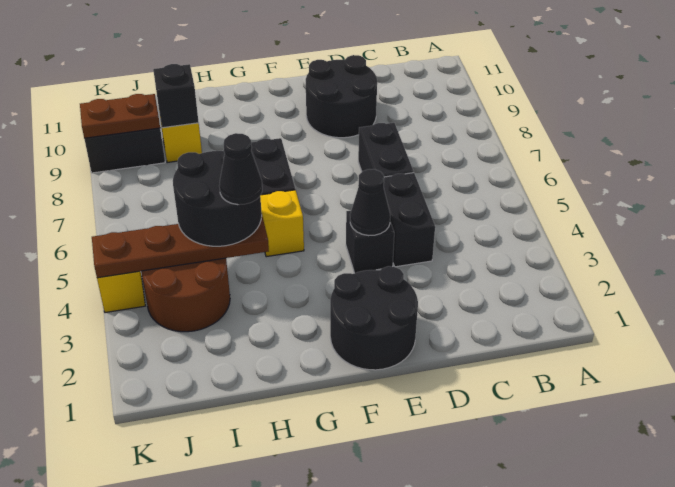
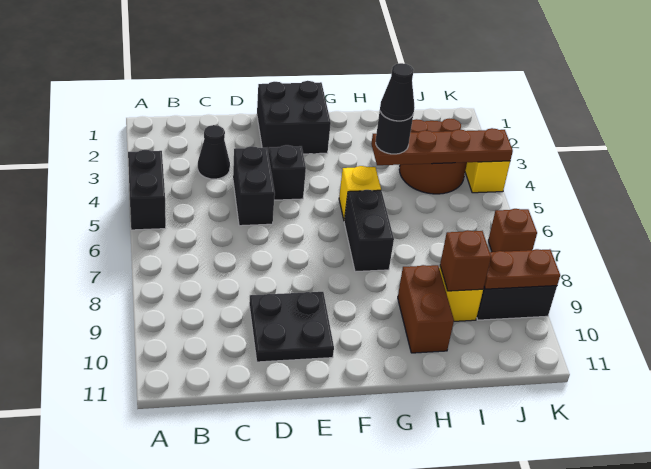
black 1x2 brick [358,123,414,177] -> black 1x2 brick moved to [128,150,166,230]
black 2x2 round brick [306,55,377,138] -> black 2x2 plate [249,292,334,362]
black 2x2 round brick [330,266,418,370] -> black 2x2 brick [257,81,331,154]
black 1x1 cone [350,169,390,236] -> black 1x1 cone moved to [198,125,230,179]
black 2x2 round brick [173,150,262,246] -> black 1x1 round brick [376,112,413,154]
none -> brown 1x2 brick [398,265,454,353]
black 1x1 brick [153,64,199,128] -> brown 1x1 brick [440,230,491,291]
none -> brown 1x1 brick [488,209,537,252]

